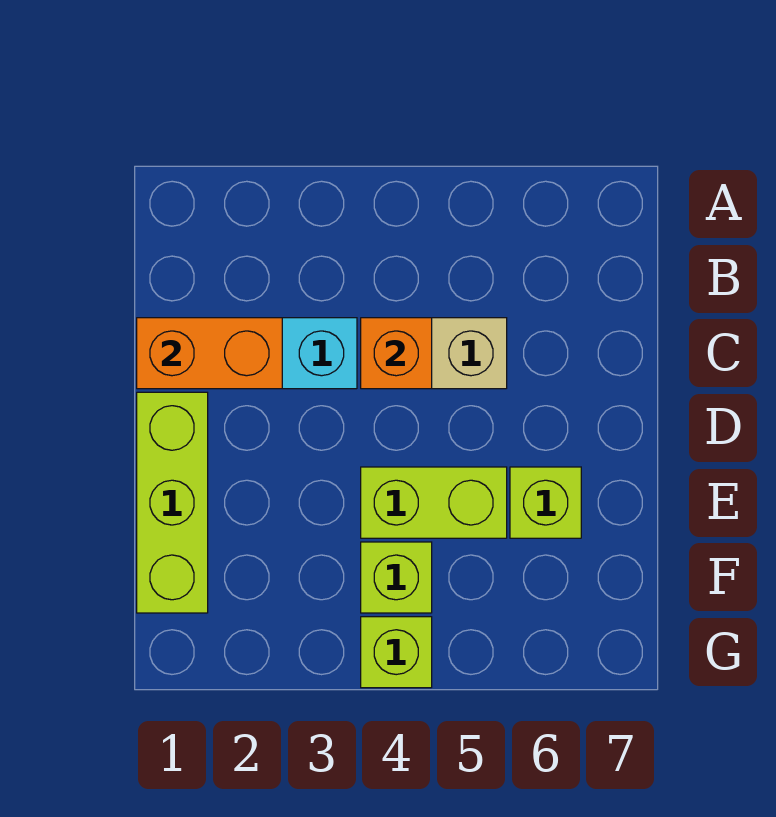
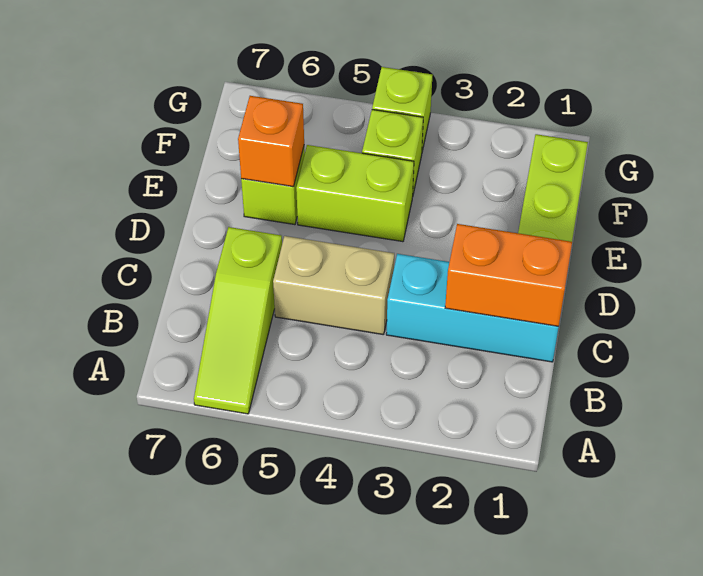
none -> lime 1x3 slope [194,227,282,414]
orange 1x1 brick [361,318,432,389] -> orange 1x1 brick moved to [238,96,304,187]

